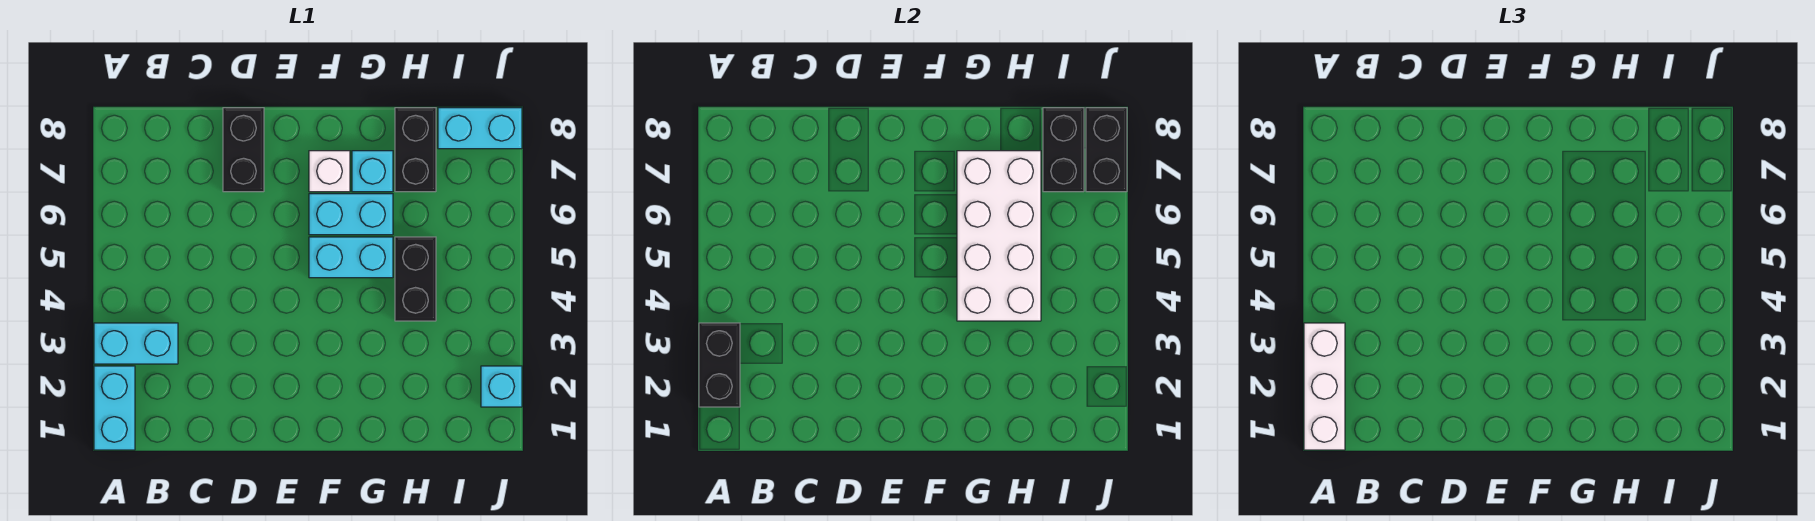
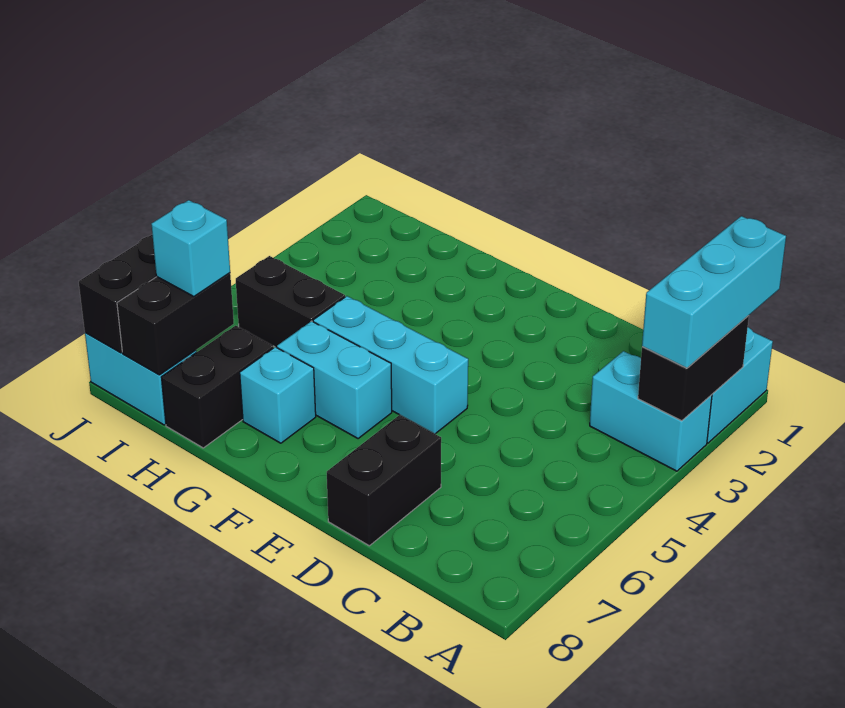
white 1x3 brick [1304,323,1345,450] -> cyan 1x3 brick [642,216,786,368]
cyan 1x2 brick [309,237,393,278] -> cyan 1x3 brick [313,296,468,434]
white 1x1 brick [309,151,350,192] -> none
white 2x4 brick [957,151,1041,321] -> none
black 1x2 brick [395,237,436,321] -> black 1x2 brick turned to [236,256,345,348]
cyan 1x1 brick [481,366,522,407] -> cyan 1x1 brick moved to [152,200,230,297]

